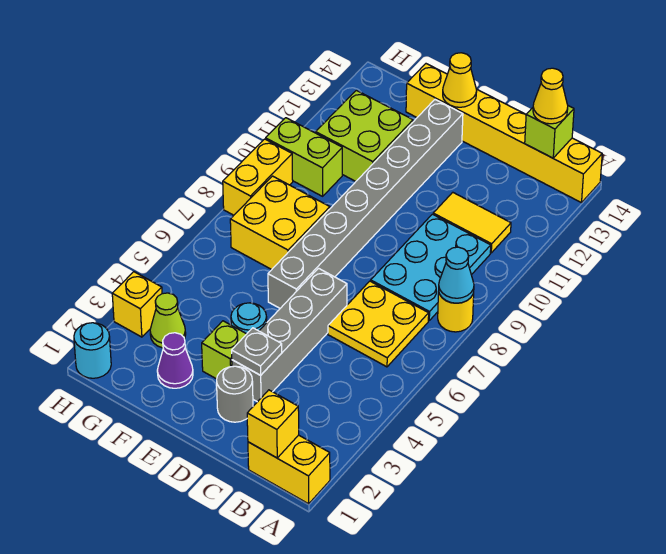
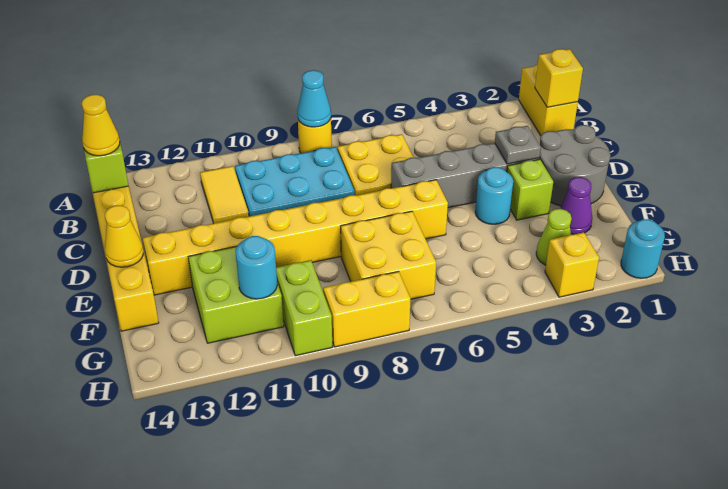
grey 1x1 round brick [217,366,253,422] -> grey 2x2 round brick [539,125,611,206]
grey 1x8 brick [268,100,463,308] -> yellow 1x8 brick [143,180,448,295]
none -> cyan 1x1 round brick [235,236,277,299]

